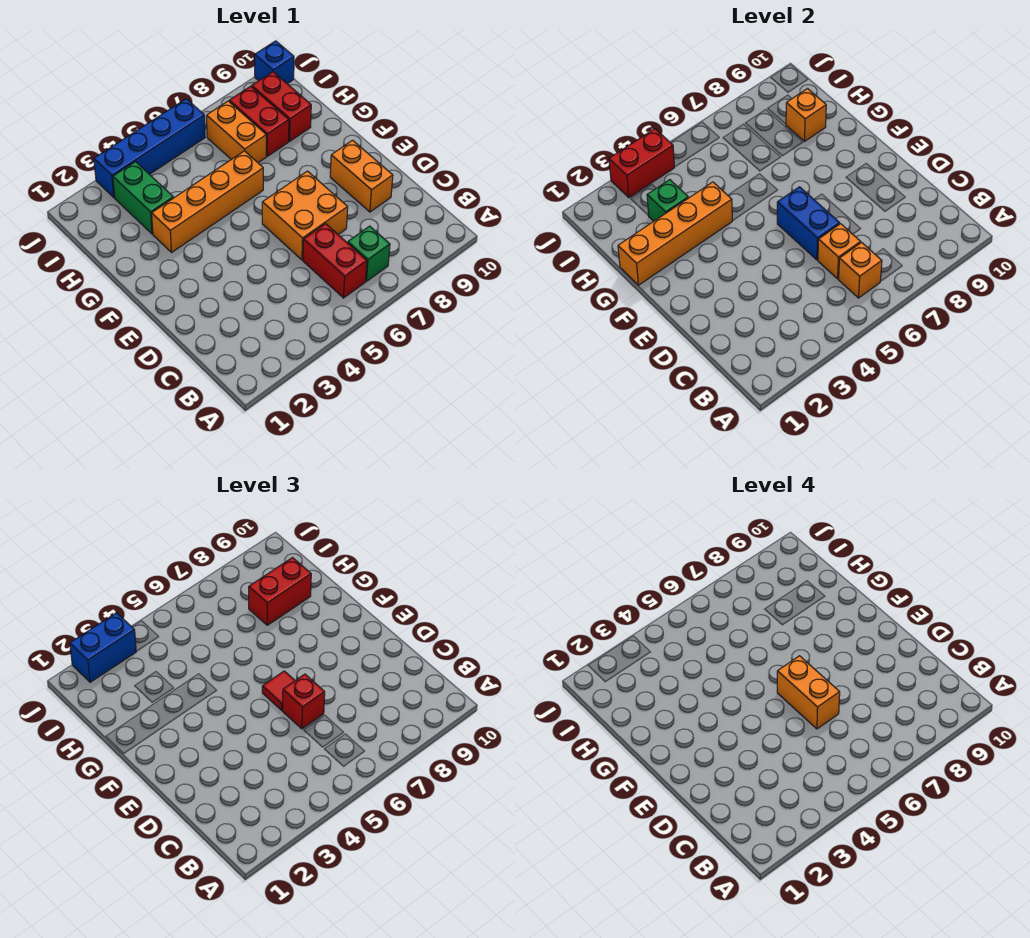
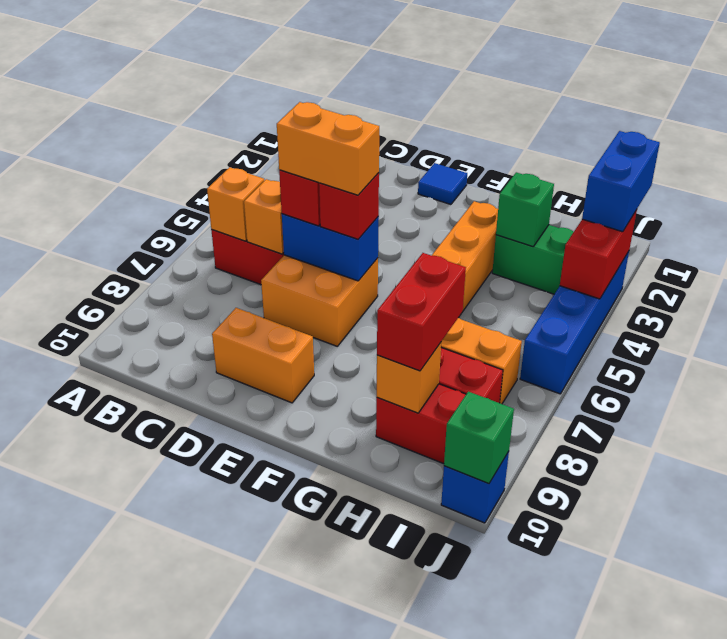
green 1x1 brick [348,226,390,281] -> green 1x1 brick moved to [444,392,514,483]
none -> blue 1x1 tile [418,163,467,204]
red 1x1 tile [262,671,295,710] -> red 1x1 brick [319,173,379,239]
orange 1x4 brick [618,182,732,285] -> none

